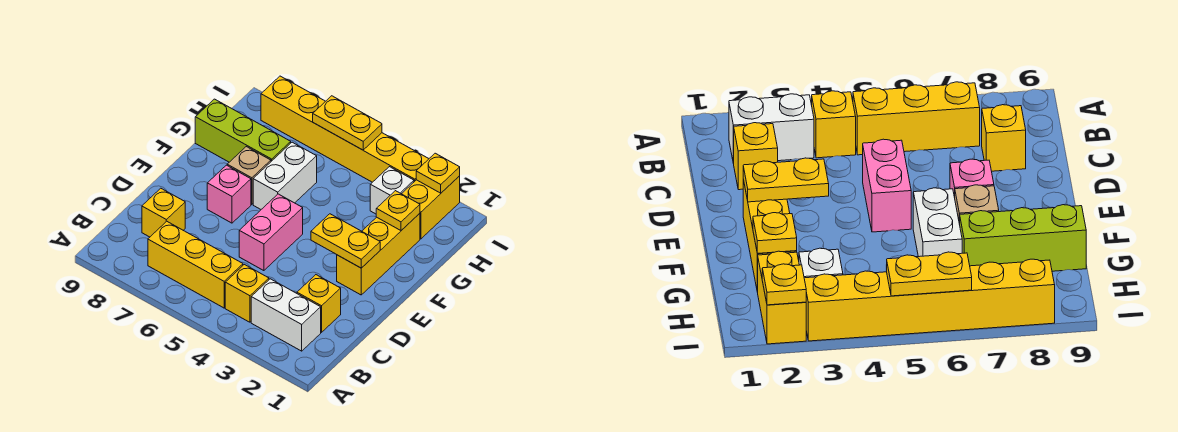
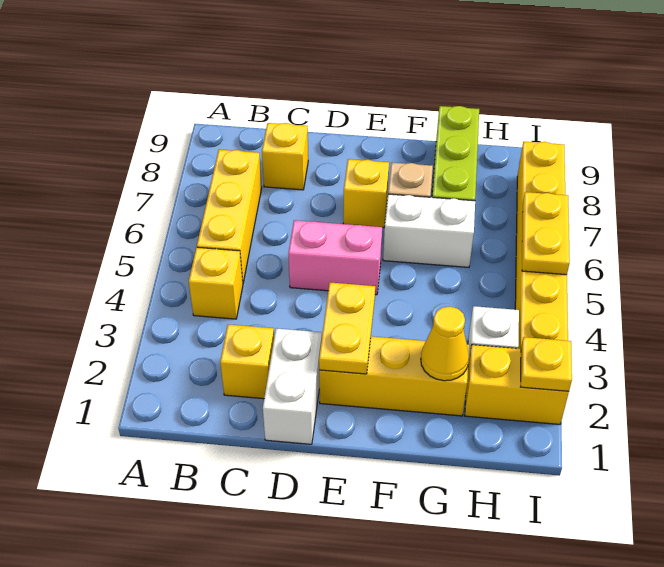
white 1x2 brick [251,279,321,351] -> white 1x2 brick moved to [263,328,322,444]
pink 1x1 brick [207,165,251,223] -> yellow 1x1 brick [343,159,389,228]
yellow 1x1 plate [376,191,420,230] -> yellow 1x1 cone [421,307,469,381]

